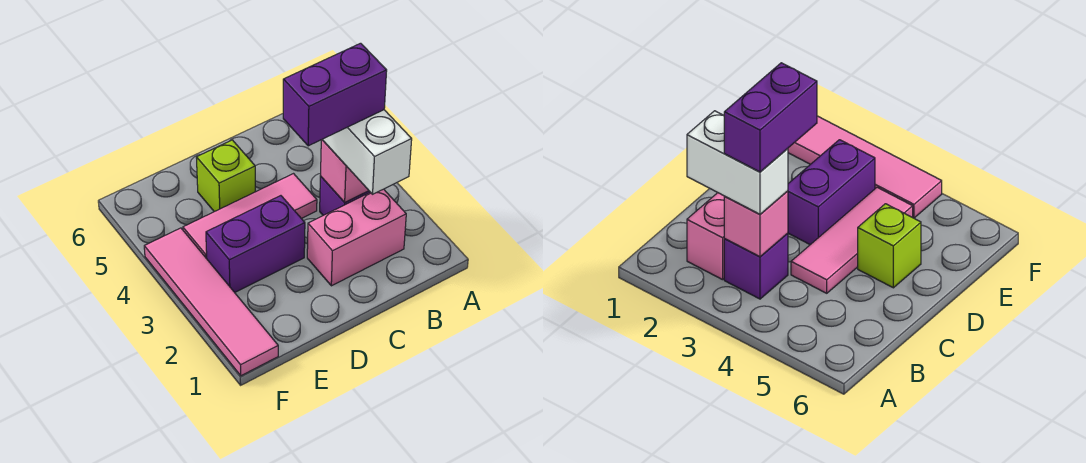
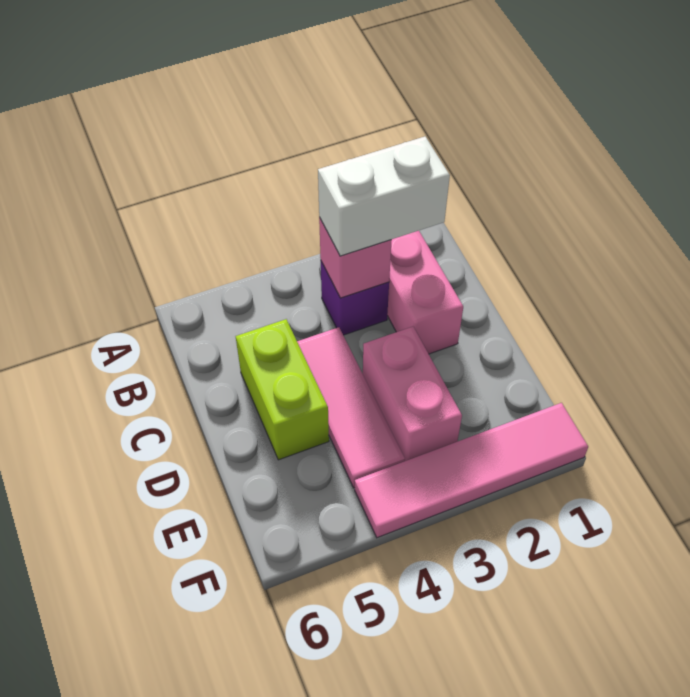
purple 1x2 brick [283,43,387,146] -> none
purple 1x2 brick [206,196,305,292] -> pink 1x2 brick [363,327,462,461]
lime 1x1 brick [196,140,255,212] -> lime 1x2 brick [235,319,329,460]

